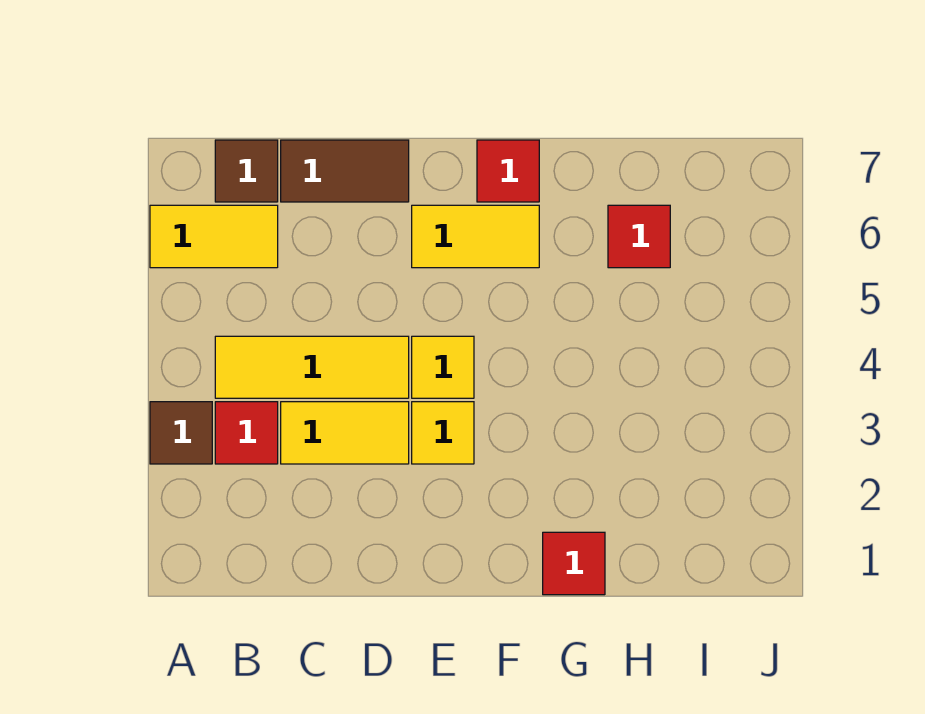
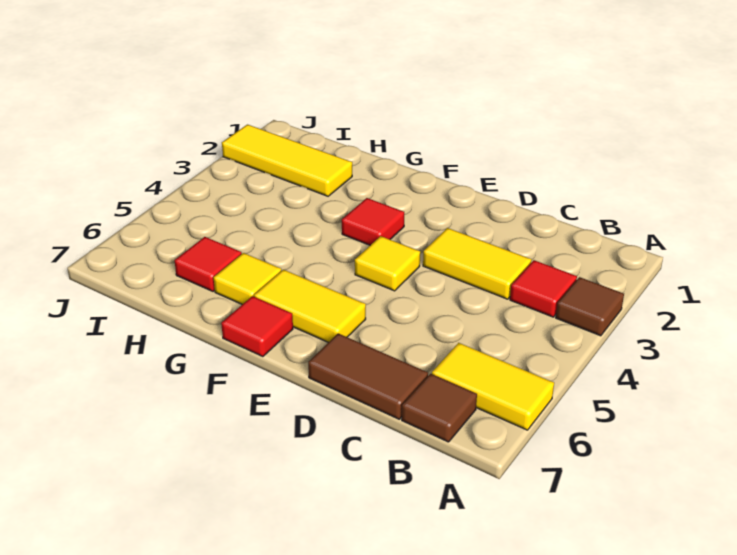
yellow 1x3 tile [215,336,409,398] -> yellow 1x3 tile moved to [222,125,352,196]
yellow 1x1 tile [412,402,474,464] -> yellow 1x1 tile moved to [214,253,281,305]
red 1x1 tile [543,532,605,595] -> red 1x1 tile moved to [342,198,404,245]

